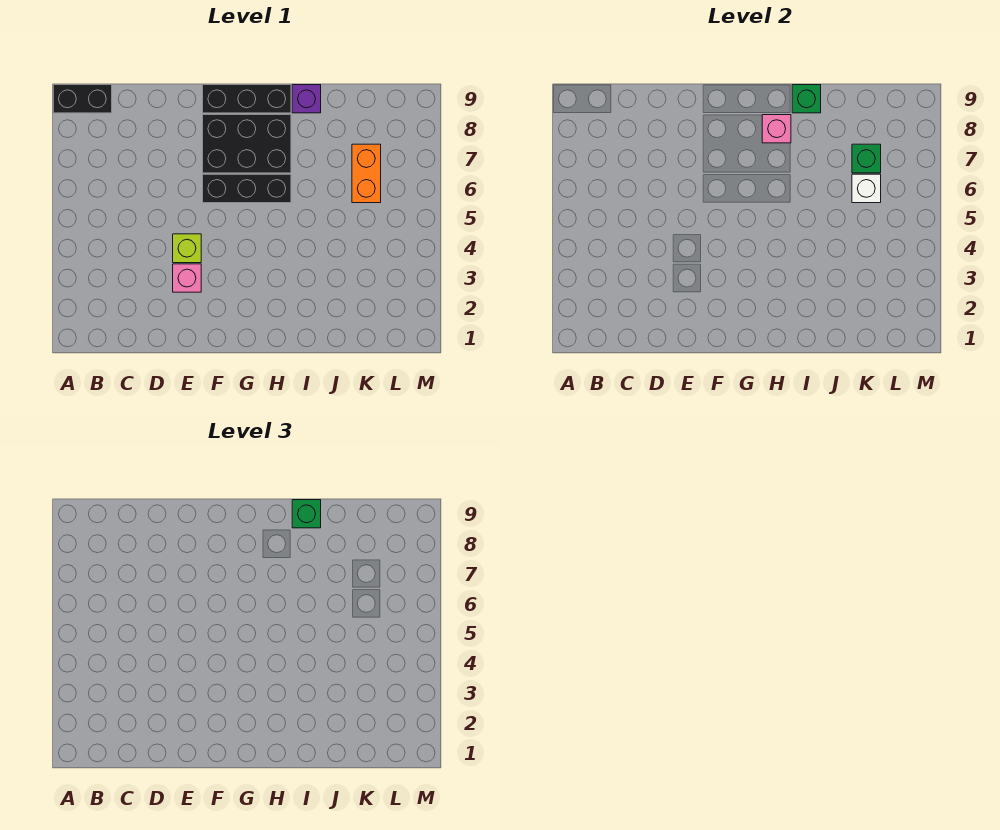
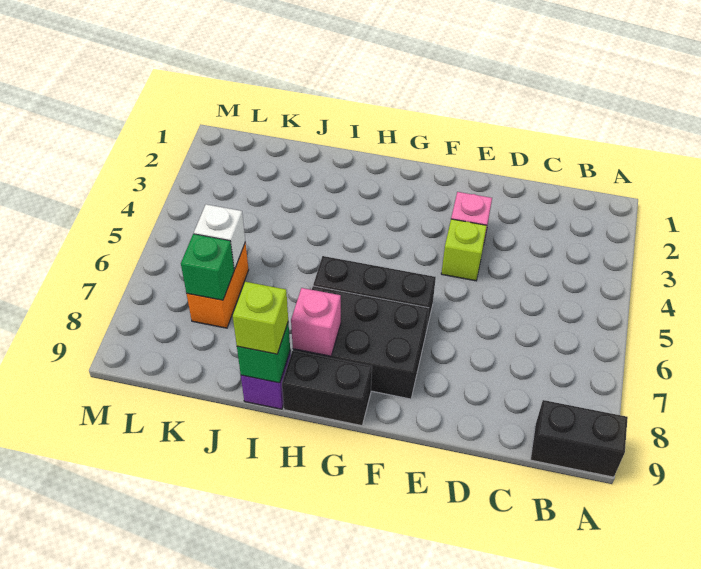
black 1x3 brick [203,85,291,113] -> black 1x2 brick [282,351,372,426]
green 1x1 brick [292,500,321,528] -> lime 1x1 brick [233,282,288,354]

